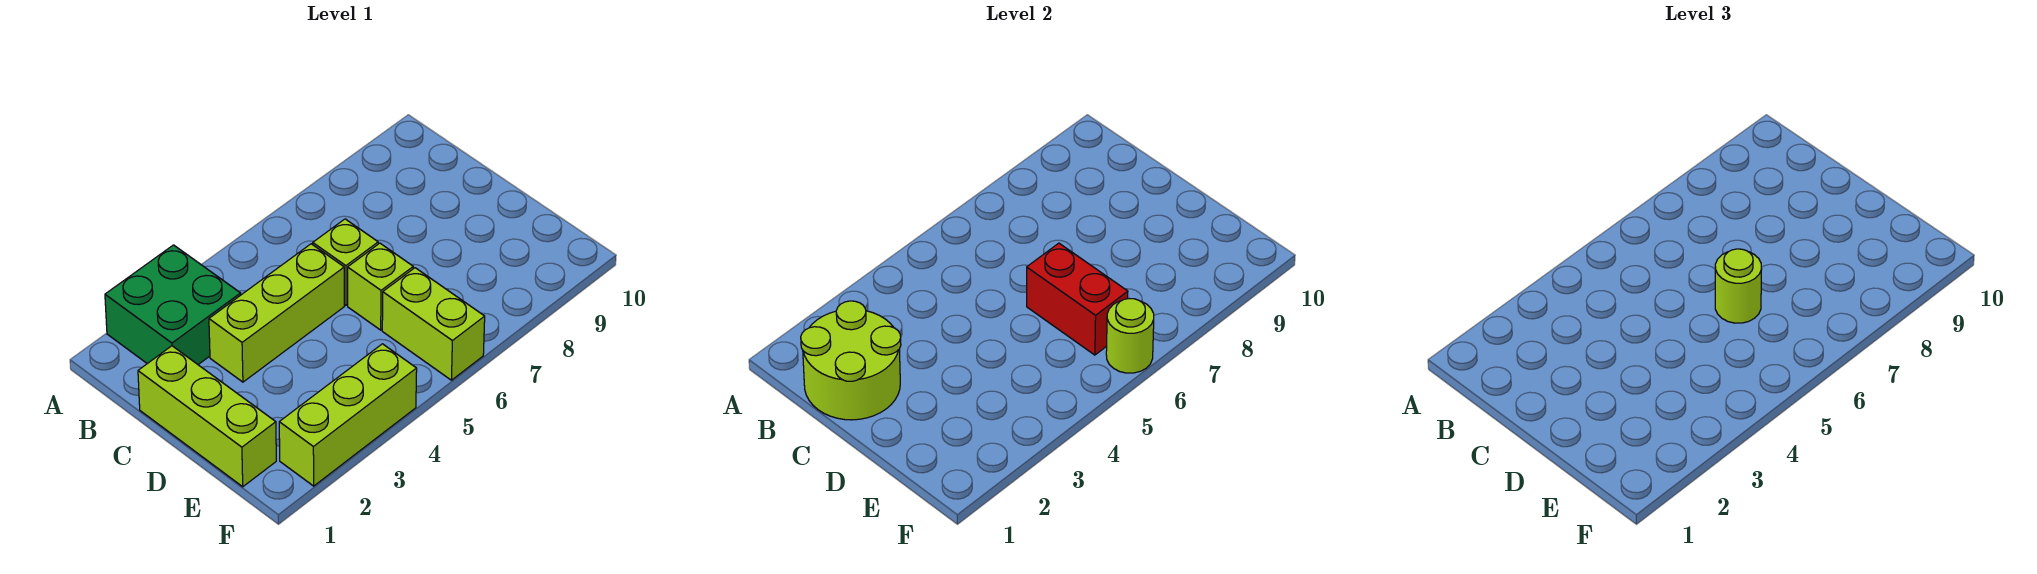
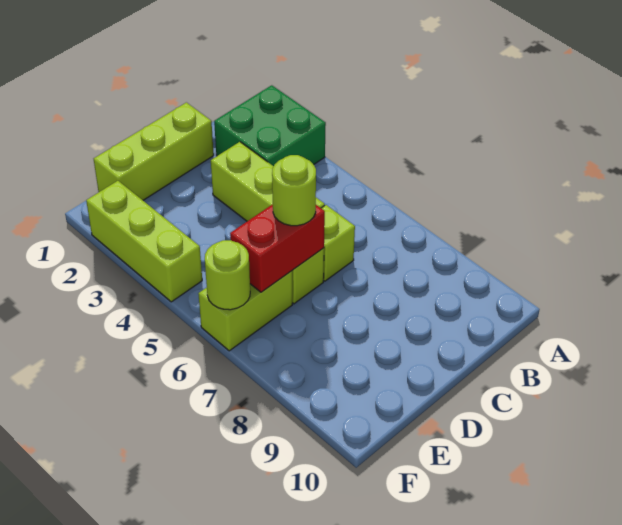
lime 2x2 round brick [801,301,901,420] -> none

